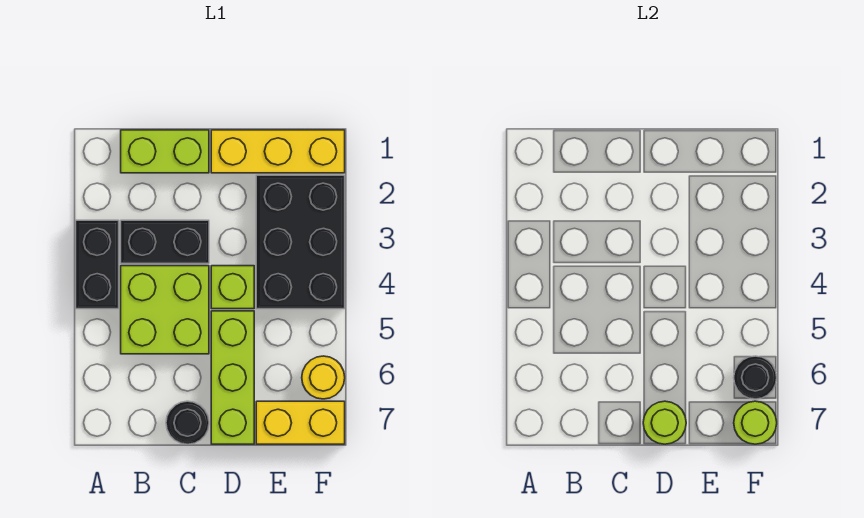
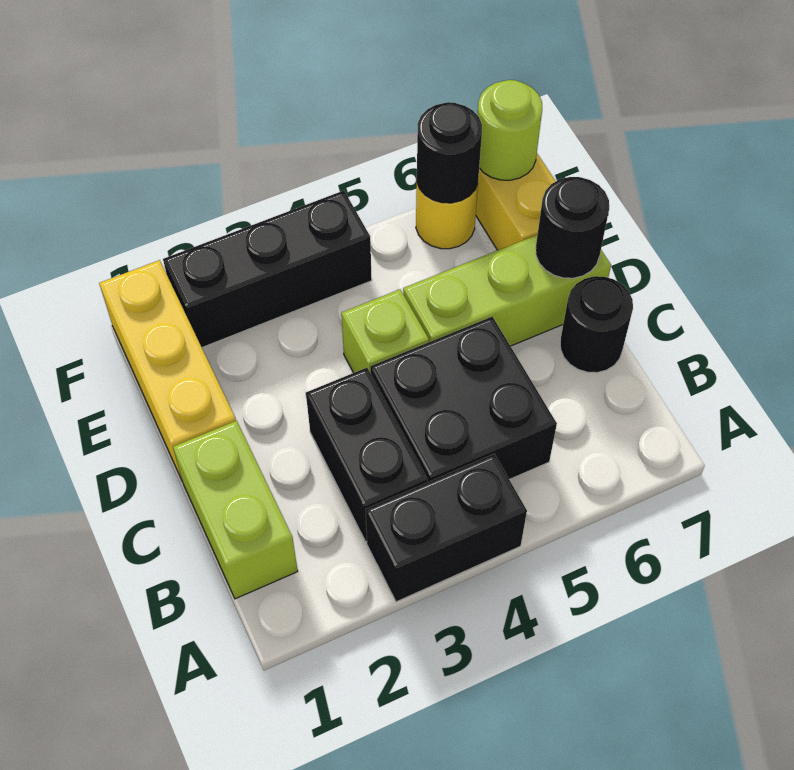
lime 2x2 brick [121,266,209,354] -> black 2x2 brick [370,317,557,482]
lime 1x1 round brick [643,401,686,444] -> black 1x1 round brick [536,177,609,278]
black 2x3 brick [256,175,345,309] -> black 1x3 brick [163,191,372,347]

